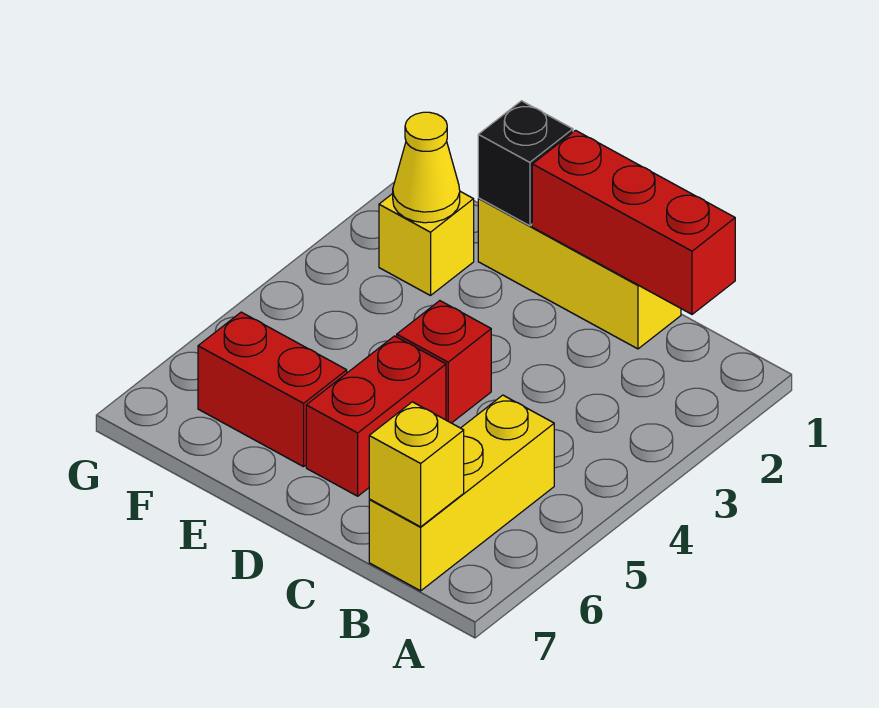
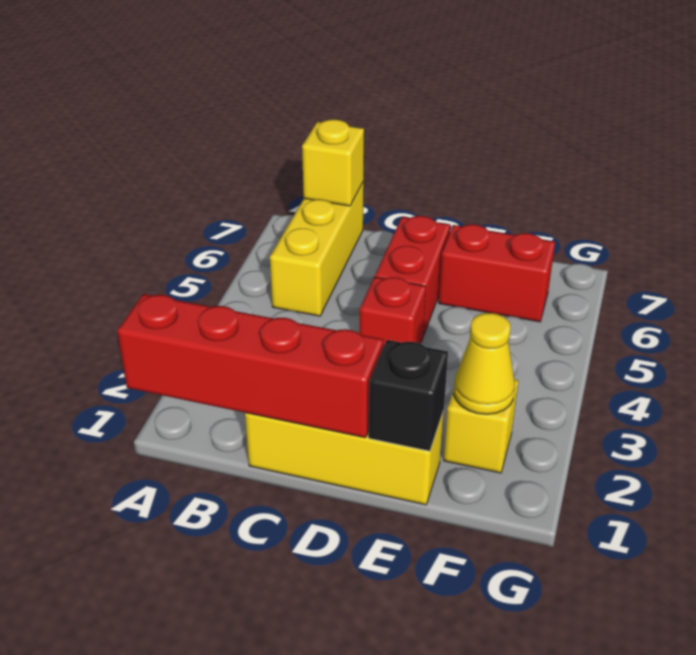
red 1x3 brick [532,130,735,314] -> red 1x4 brick [117,294,384,438]

